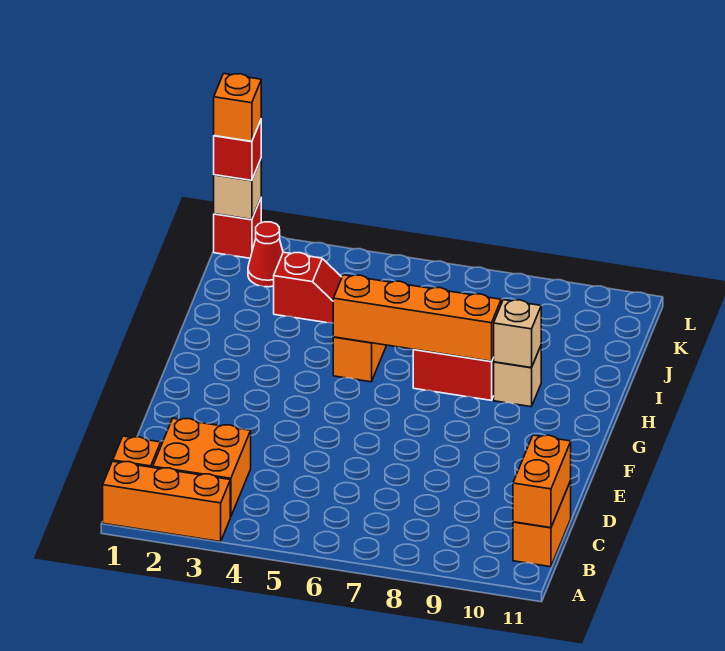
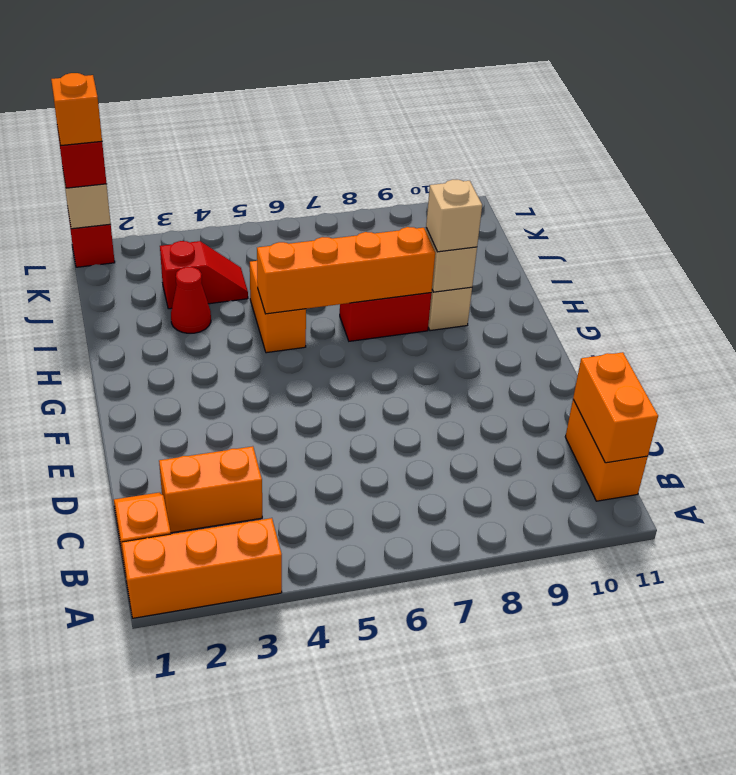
orange 2x2 brick [153,418,251,517] -> orange 1x2 brick [159,446,262,533]
none -> tan 1x1 brick [426,180,482,252]
red 1x1 cone [248,222,283,287] -> red 1x1 cone moved to [171,267,211,333]

